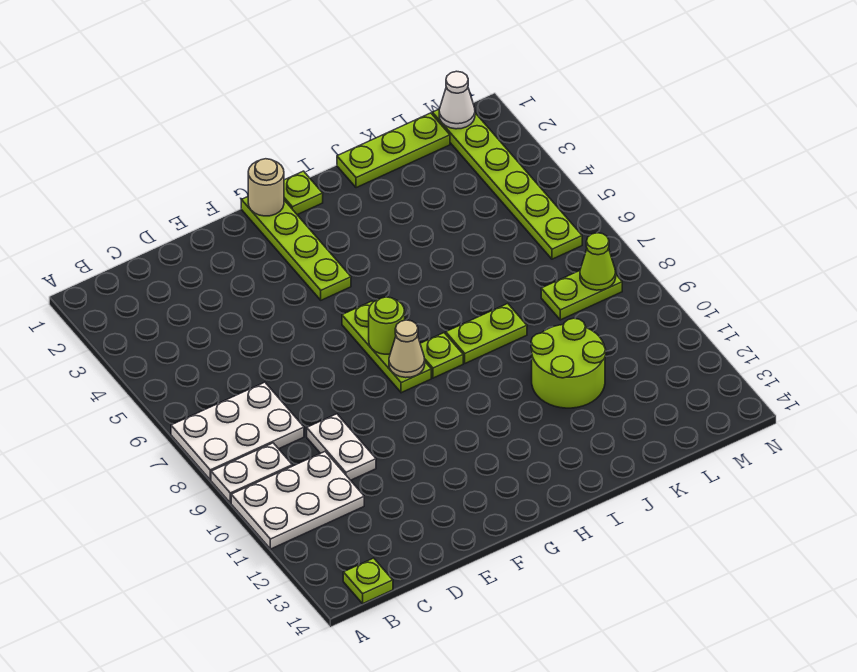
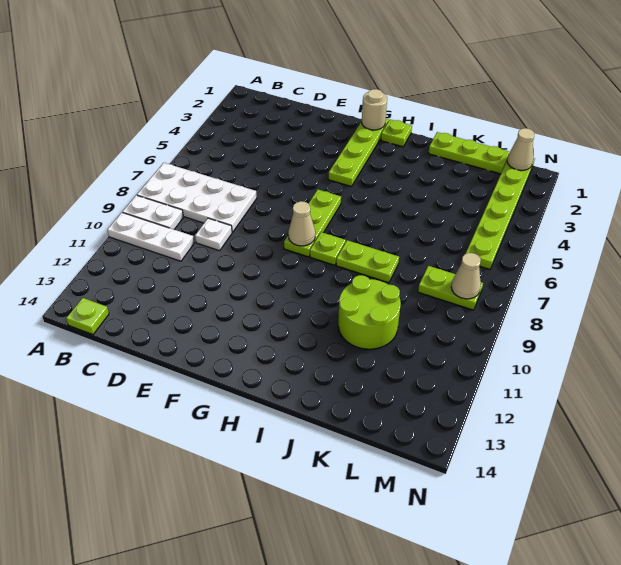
white 2x3 plate [171,382,304,480] -> white 2x4 plate [137,163,257,232]
white 2x3 plate [231,452,364,549] -> white 1x3 plate [107,212,194,261]
white 1x2 plate [307,414,376,480] -> white 1x1 plate [195,218,232,251]
lime 1x1 round brick [369,297,405,354] -> none
white 1x1 cone [439,71,475,129] -> tan 1x1 cone [507,128,534,170]
lime 1x1 cone [580,233,616,290] -> tan 1x1 cone [451,253,481,299]

